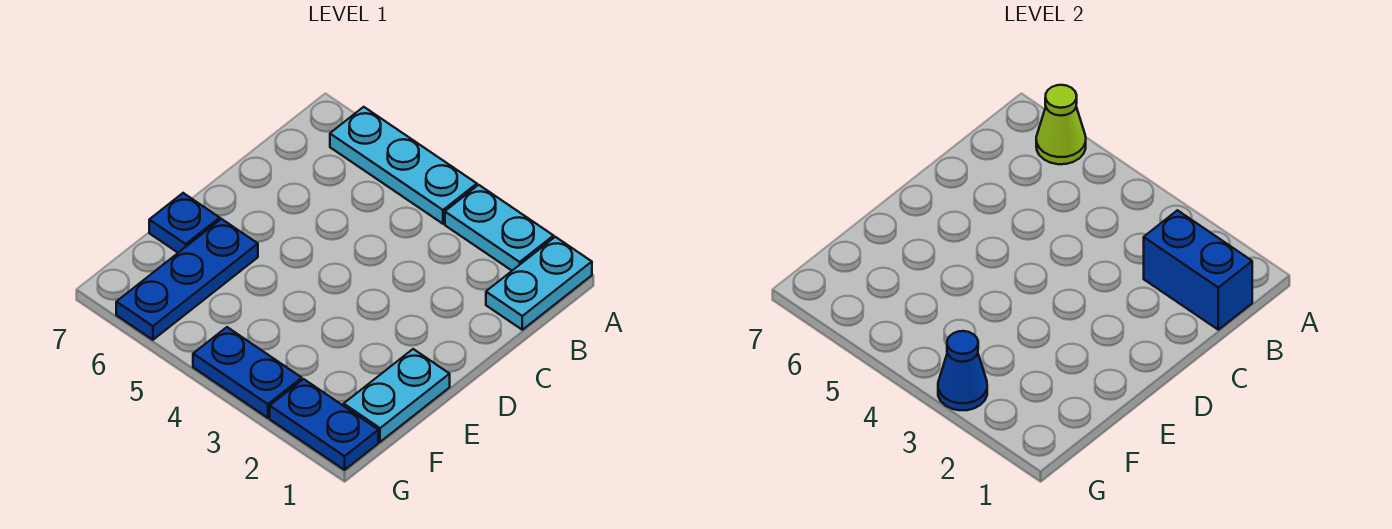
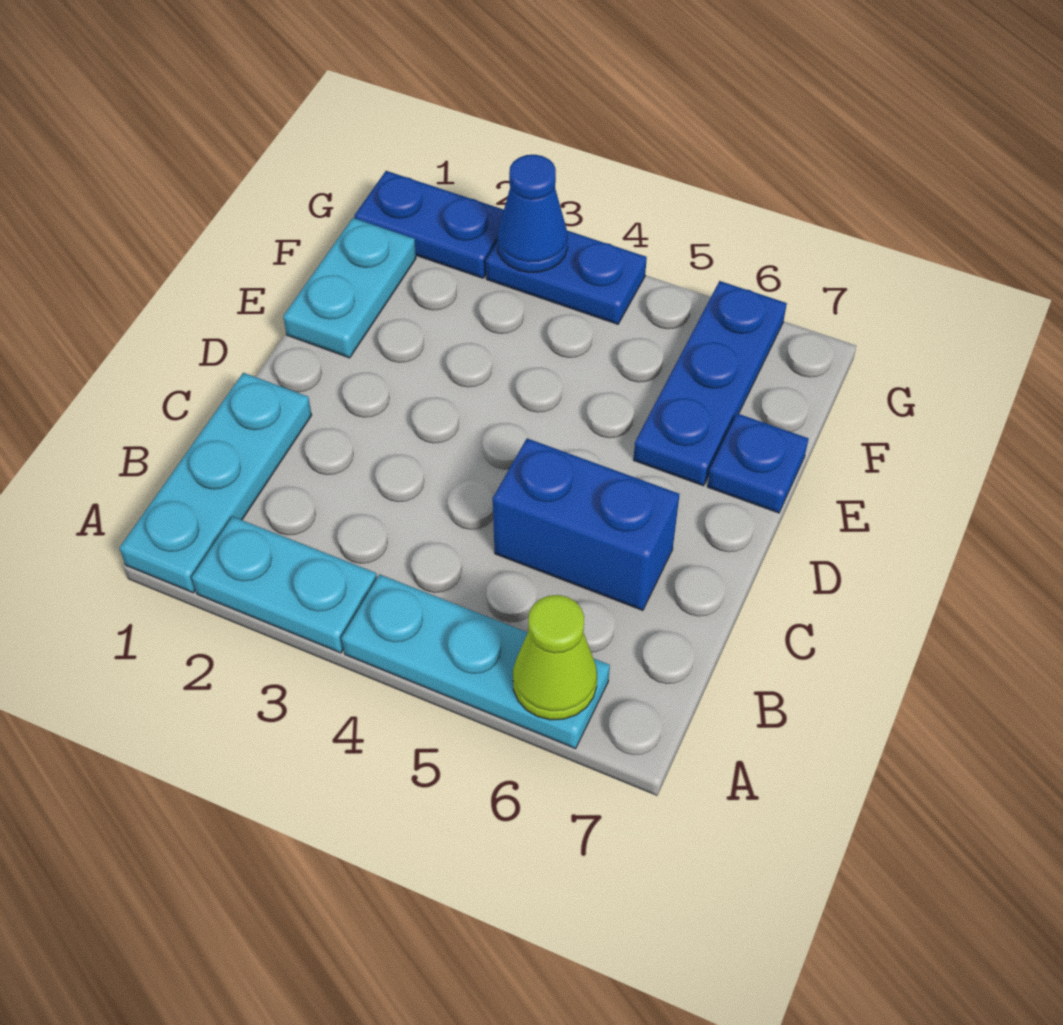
cyan 1x2 plate [486,237,592,330] -> cyan 1x3 plate [119,373,312,593]
blue 1x2 brick [1144,210,1252,330] -> blue 1x2 brick moved to [493,438,679,611]

